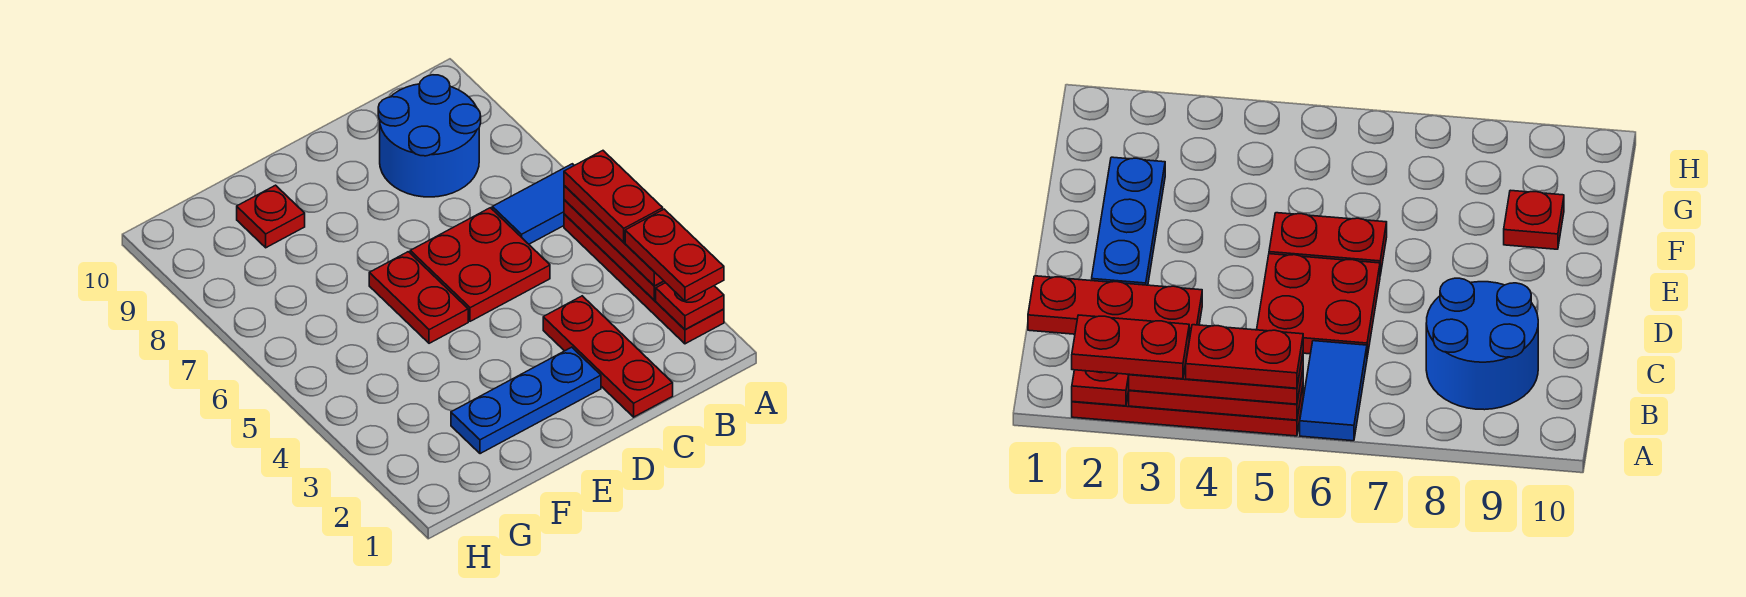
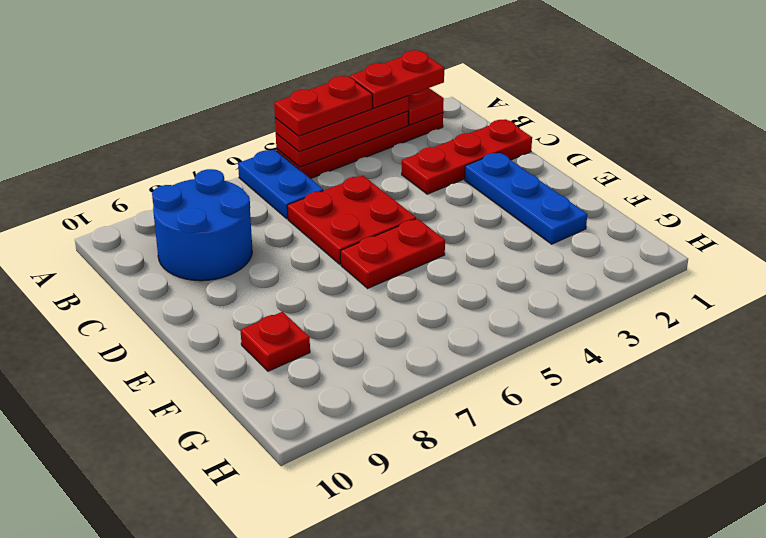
blue 1x2 tile [492,164,574,244] -> blue 1x2 plate [238,150,323,219]

